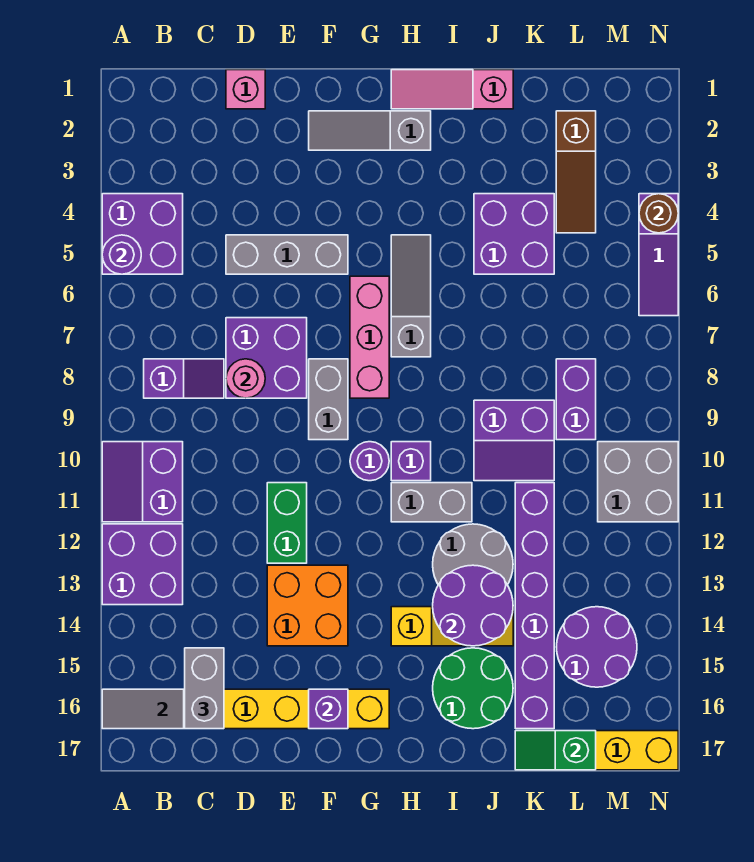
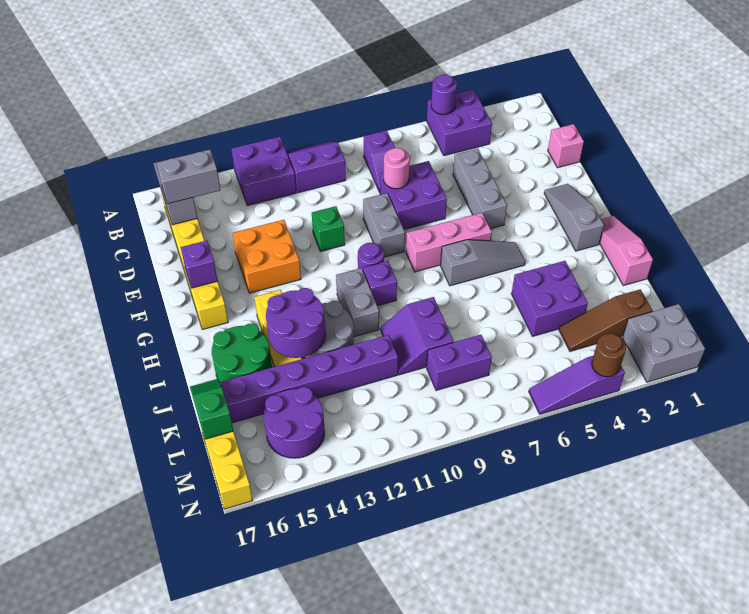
green 1x2 brick [267,483,307,563] -> green 1x1 brick [312,206,345,251]
grey 1x2 brick [309,359,348,440] -> grey 1x2 brick turned to [363,193,405,257]
grey 2x2 brick [598,442,678,522] -> grey 2x2 brick moved to [623,304,705,382]

